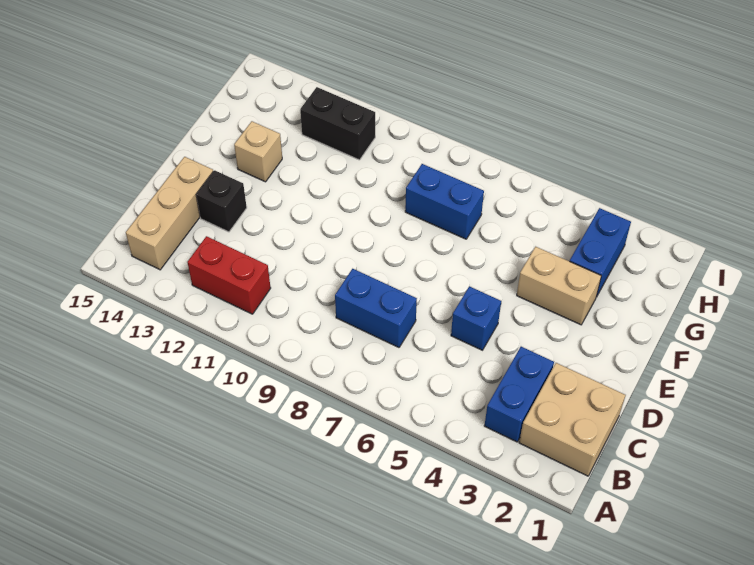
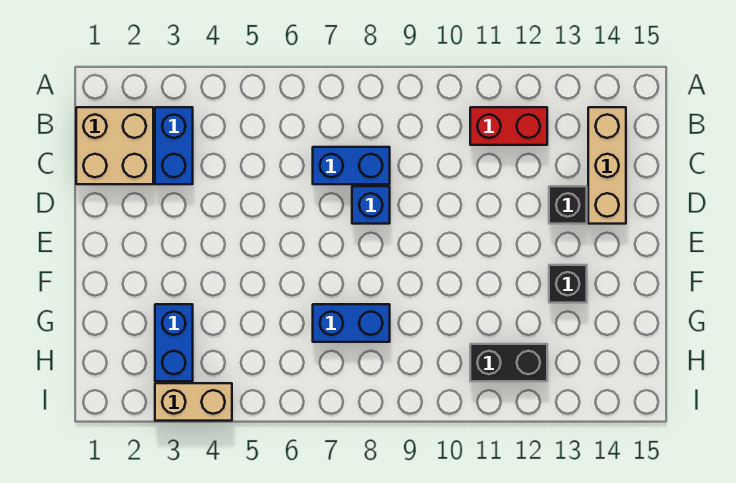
blue 1x1 brick [451,286,501,350] -> blue 1x1 brick moved to [352,186,390,224]
tan 1x2 brick [517,247,601,325] -> tan 1x2 brick moved to [155,383,232,421]
tan 1x1 brick [234,121,282,182] -> black 1x1 brick [549,265,587,303]

